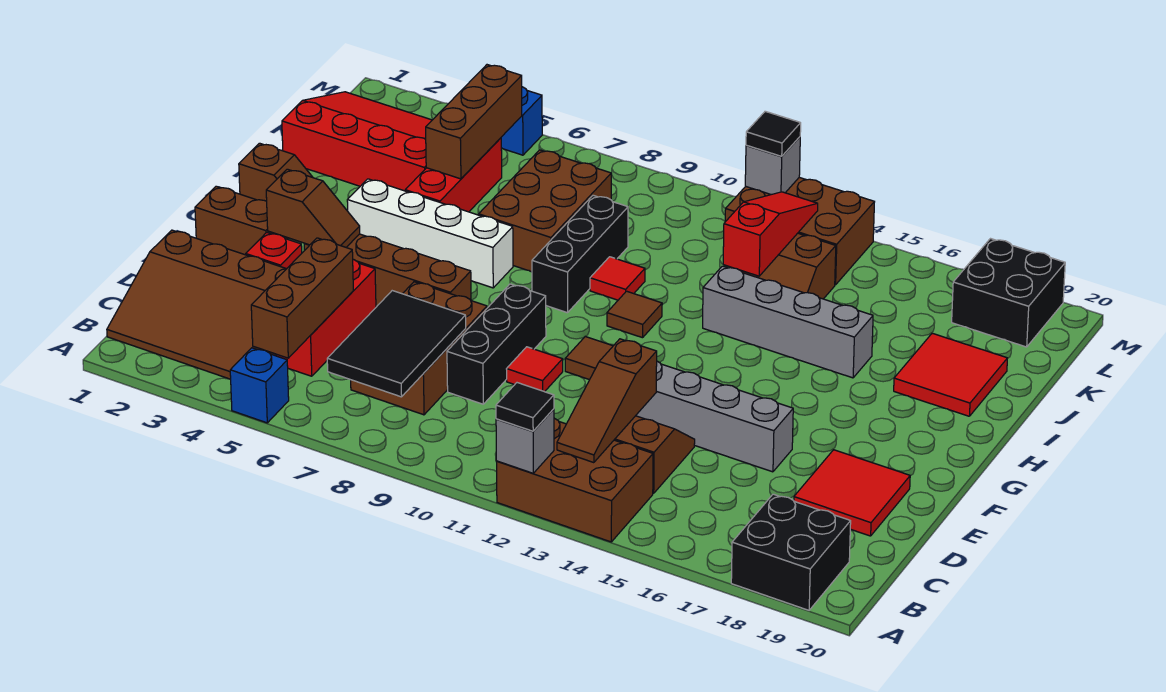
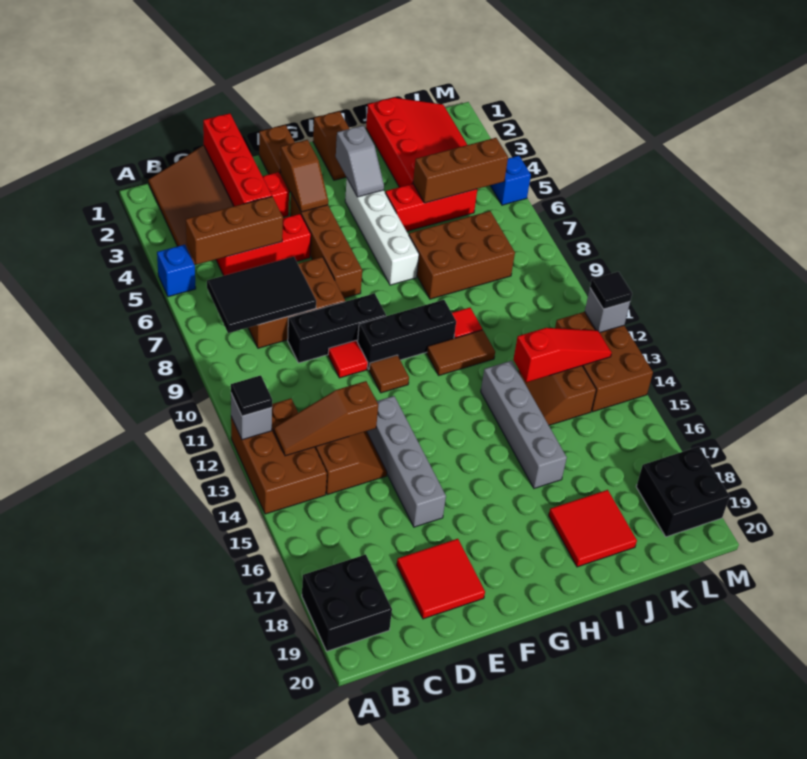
none -> red 1x4 brick [203,113,272,206]
none -> grey 1x2 slope [336,126,384,197]
black 1x3 brick [532,195,628,313] -> black 1x3 brick moved to [358,300,456,369]
brown 1x1 tile [607,291,662,338] -> brown 1x2 tile [427,330,495,375]

